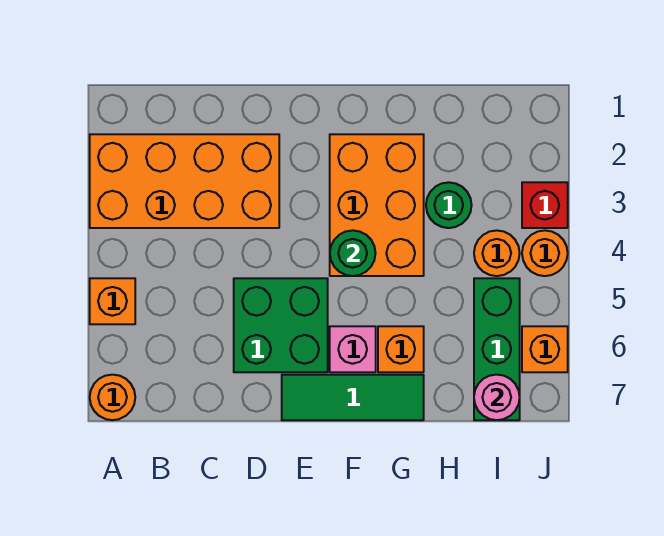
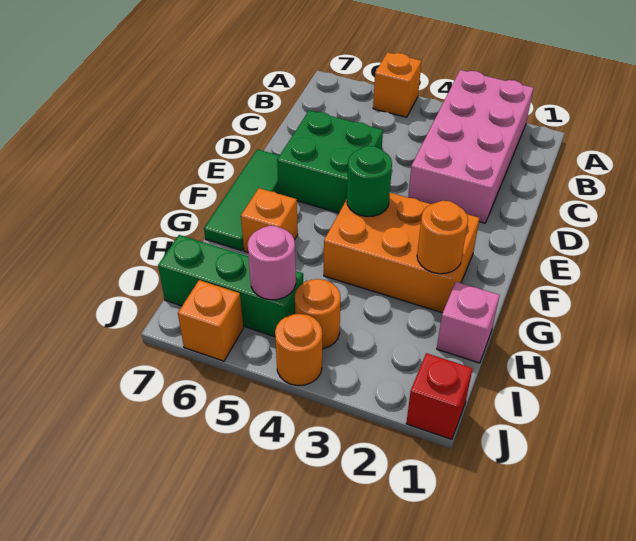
orange 2x4 brick [90,134,279,228] -> pink 2x4 brick [408,70,534,223]
orange 1x1 round brick [90,375,135,420] -> orange 1x1 round brick moved to [417,201,468,274]
pink 1x1 brick [330,326,376,372] -> pink 1x1 brick moved to [437,282,500,363]
green 1x1 round brick [426,182,472,228] -> none
pink 1x1 round brick [474,375,520,420] -> pink 1x1 round brick moved to [248,226,296,300]
red 1x1 brick [522,182,568,228] -> red 1x1 brick moved to [406,353,473,439]

